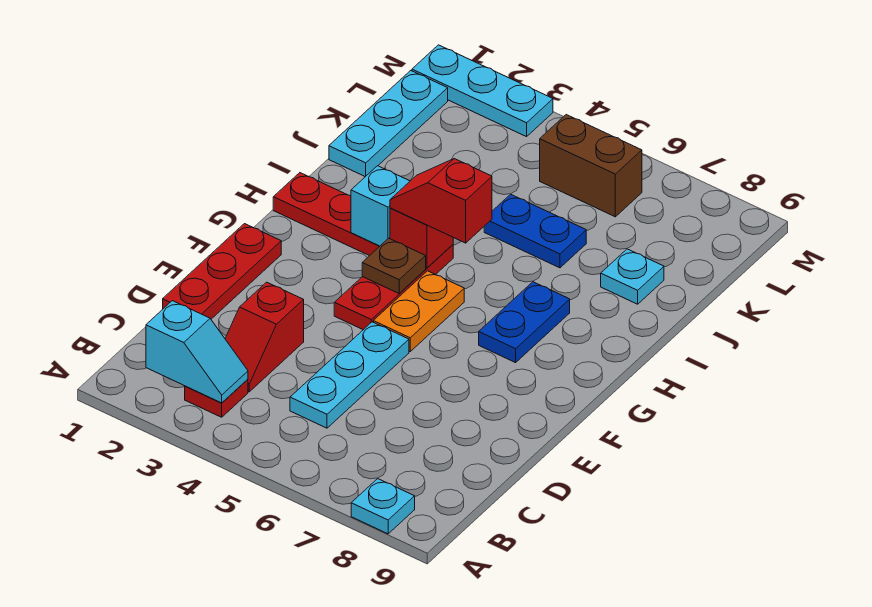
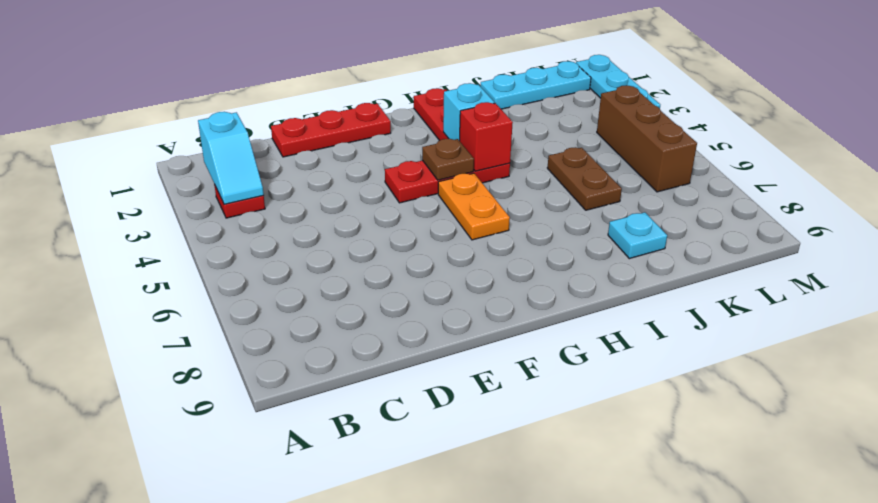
cyan 1x1 plate [351,479,415,534] -> none
red 1x2 slope [225,282,304,392] -> none
cyan 1x3 plate [290,322,409,428] -> none
orange 1x2 plate [373,271,464,351] -> orange 1x2 plate turned to [438,173,510,240]
blue 1x2 plate [479,282,570,363] -> none
red 1x2 slope [390,159,492,243] -> none
blue 1x2 plate [484,194,586,268] -> brown 1x2 plate [547,147,622,210]
brown 1x2 brick [540,115,642,217] -> brown 1x3 brick [597,85,697,192]

